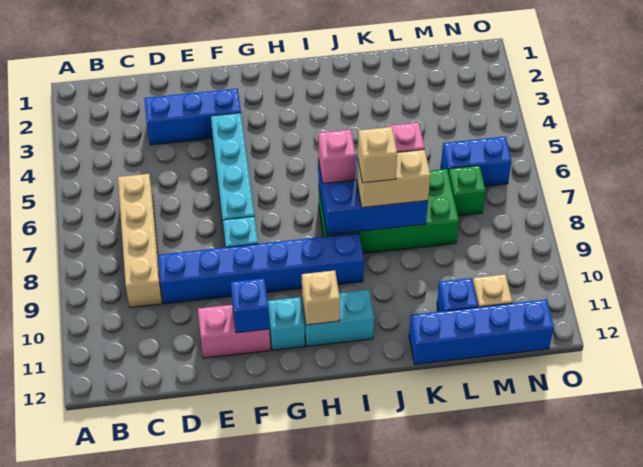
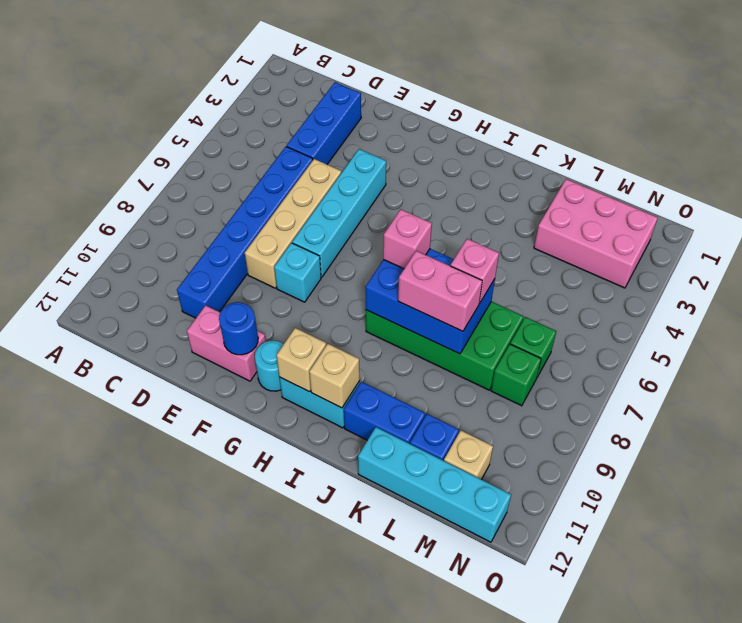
tan 1x4 brick [118,174,162,307] -> tan 1x4 brick moved to [245,159,341,288]
blue 1x3 brick [144,89,241,145] -> blue 1x3 brick turned to [287,82,361,164]
blue 1x6 brick [158,233,364,304] -> blue 1x6 brick turned to [177,147,313,318]
blue 1x1 brick [231,278,269,333] -> blue 1x1 round brick [219,302,258,355]
cyan 1x1 brick [268,297,305,350] -> cyan 1x1 round brick [255,341,284,391]
tan 1x2 brick [357,149,430,207] -> pink 1x2 brick [398,251,482,331]
tan 1x1 brick [358,127,397,183] -> tan 1x1 brick moved to [309,344,360,408]
blue 1x4 brick [409,299,554,364] -> cyan 1x4 brick [358,427,511,542]
none -> pink 2x3 brick [534,179,658,288]
blue 1x2 brick [441,137,512,186] -> blue 1x2 brick moved to [344,382,425,444]
none -> green 1x1 brick [491,344,541,406]

